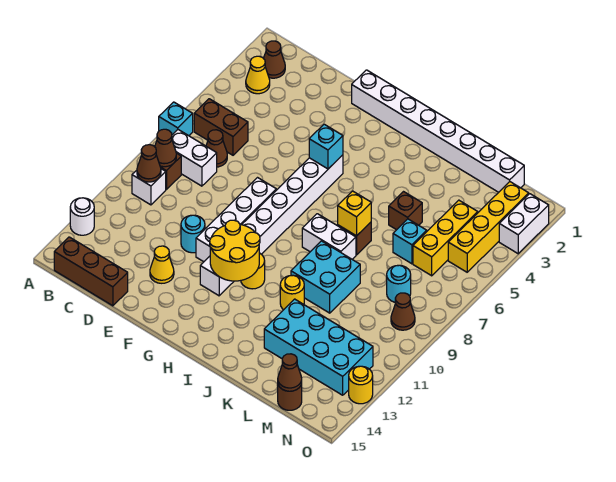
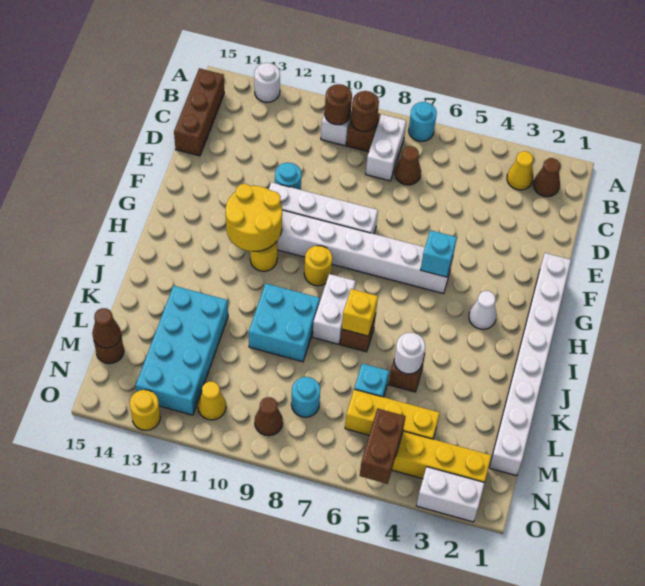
cyan 1x1 brick [159,102,193,136] -> cyan 1x1 round brick [409,102,437,141]
brown 1x2 brick [194,99,248,155] -> brown 1x2 brick moved to [360,408,406,484]
brown 1x1 cone [155,129,176,167] -> brown 1x1 round brick [351,91,379,132]
brown 1x1 cone [137,145,161,182] -> brown 1x1 round brick [325,84,352,125]
yellow 1x1 cone [150,246,174,283] -> yellow 1x1 cone moved to [198,382,226,420]
none -> white 1x1 cone [469,291,497,329]
yellow 1x1 round brick [280,275,304,310] -> yellow 1x1 round brick moved to [304,246,332,286]
none -> white 1x1 round brick [394,333,425,374]

